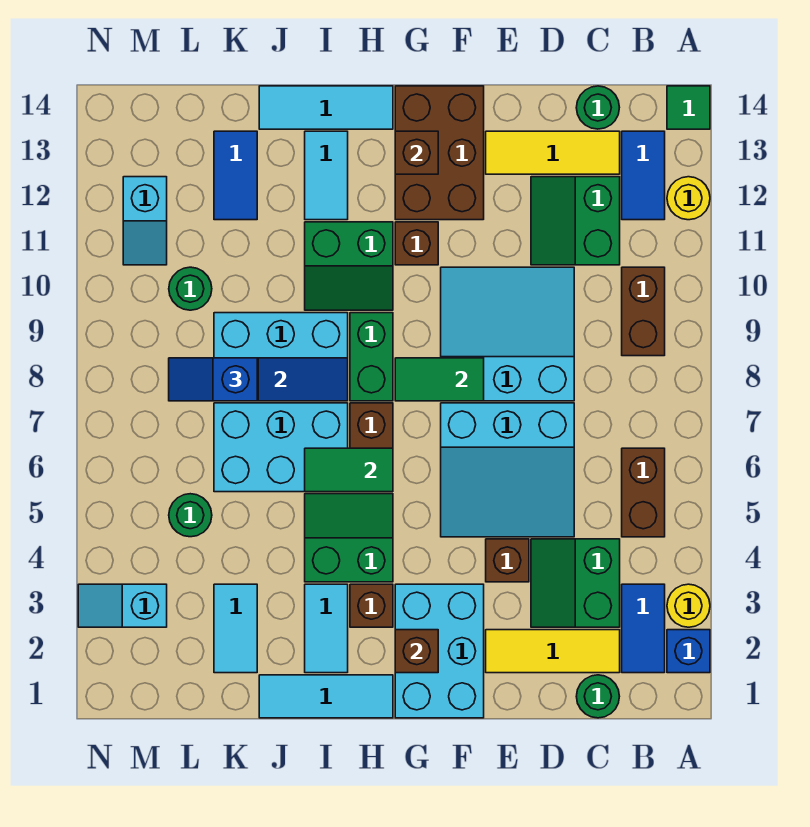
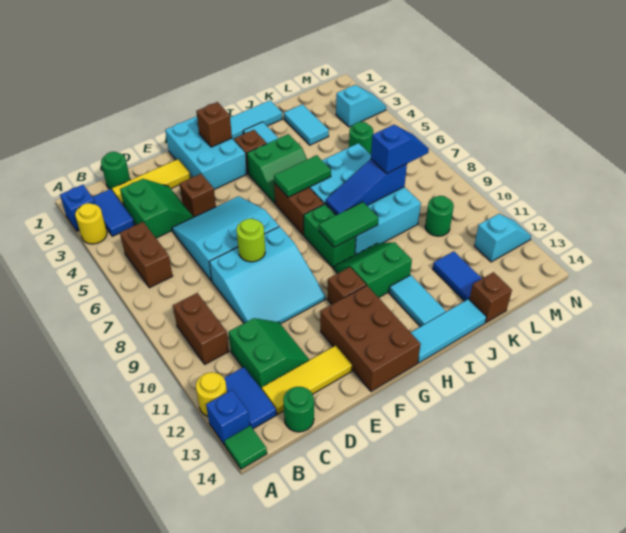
none -> blue 1x1 brick [206,390,250,445]
none -> lime 1x1 round brick [237,219,265,262]
green 1x2 tile [395,358,484,401] -> green 1x2 tile moved to [319,202,378,247]
brown 1x1 brick [395,131,438,174] -> brown 1x1 brick moved to [469,272,512,323]
cyan 1x2 slope [123,177,167,265] -> cyan 1x2 slope turned to [474,214,531,262]

